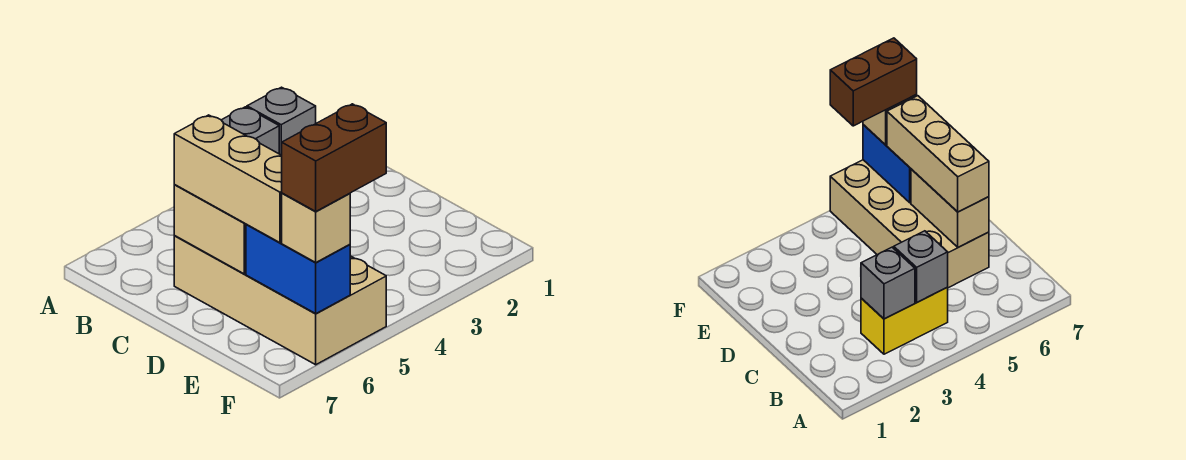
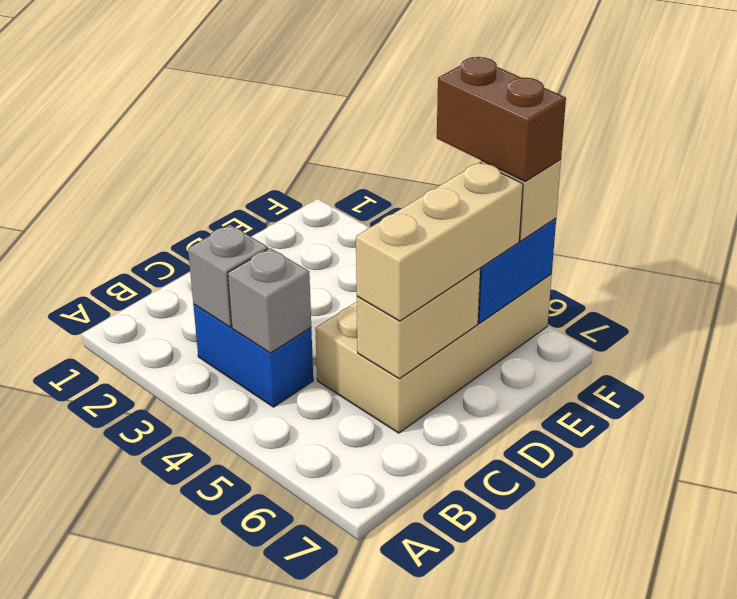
yellow 1x2 brick [861,288,948,354] -> blue 1x2 brick [193,304,313,407]

